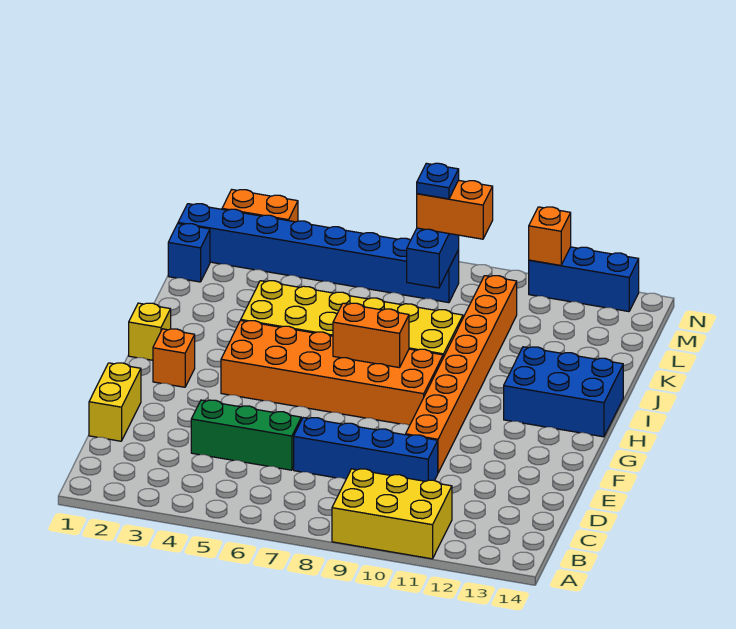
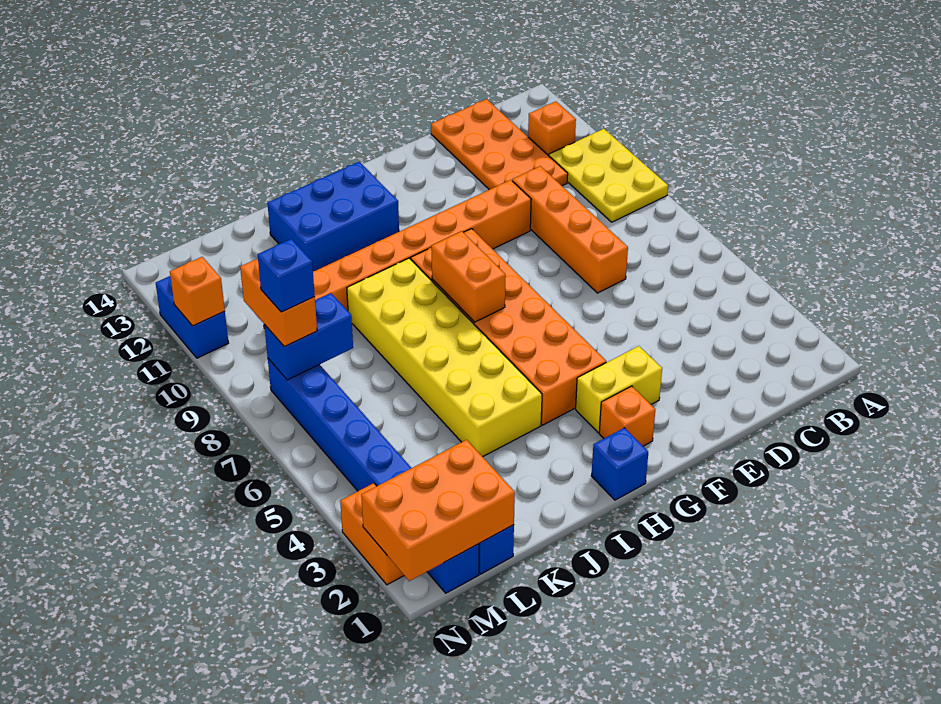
yellow 2x3 brick [332,469,452,559] -> yellow 2x3 plate [549,129,668,222]
none -> orange 1x1 brick [528,101,576,156]
none -> orange 2x4 plate [431,99,568,190]
yellow 1x2 brick [89,363,141,441] -> yellow 1x2 brick moved to [576,346,662,433]
green 1x3 brick [191,400,301,470] -> none
blue 1x4 brick [294,418,438,481] -> orange 1x4 brick [512,166,628,293]
yellow 1x1 brick [129,303,171,360] -> blue 1x1 brick [591,428,648,500]
blue 2x3 brick [504,347,623,437] -> blue 2x3 brick turned to [267,162,399,271]
none -> orange 2x3 brick [361,440,515,581]
blue 1x1 plate [417,163,459,199] -> blue 1x1 brick [258,239,315,312]
blue 1x3 brick [529,247,639,312] -> blue 1x2 brick [156,276,228,358]

